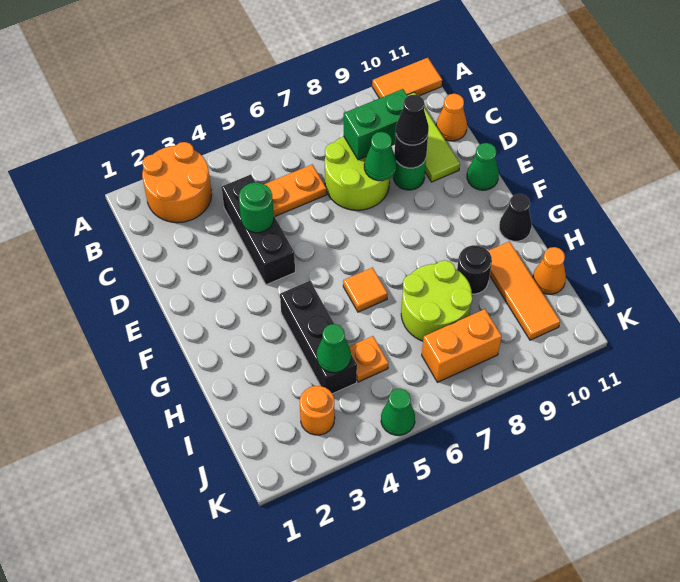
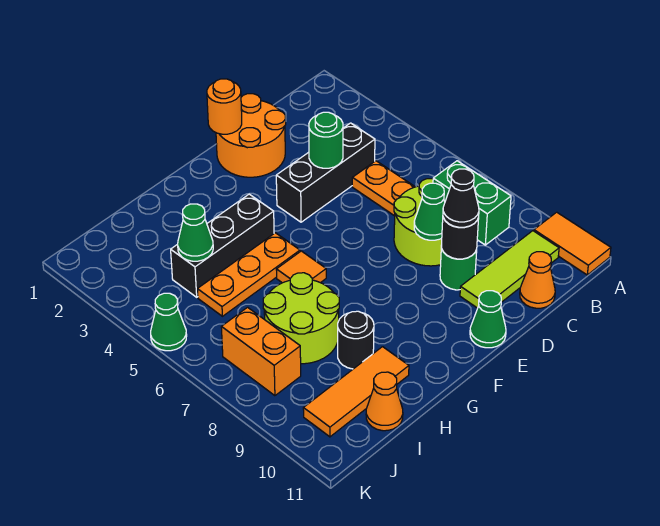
orange 2x2 round brick [142,142,212,223] -> orange 2x2 round brick moved to [216,94,286,177]
black 1x1 cone [499,194,532,241] -> none
orange 1x1 plate [349,336,388,382] -> orange 1x3 plate [197,233,300,316]
orange 1x1 round brick [300,386,335,435] -> orange 1x1 round brick moved to [207,79,242,134]

